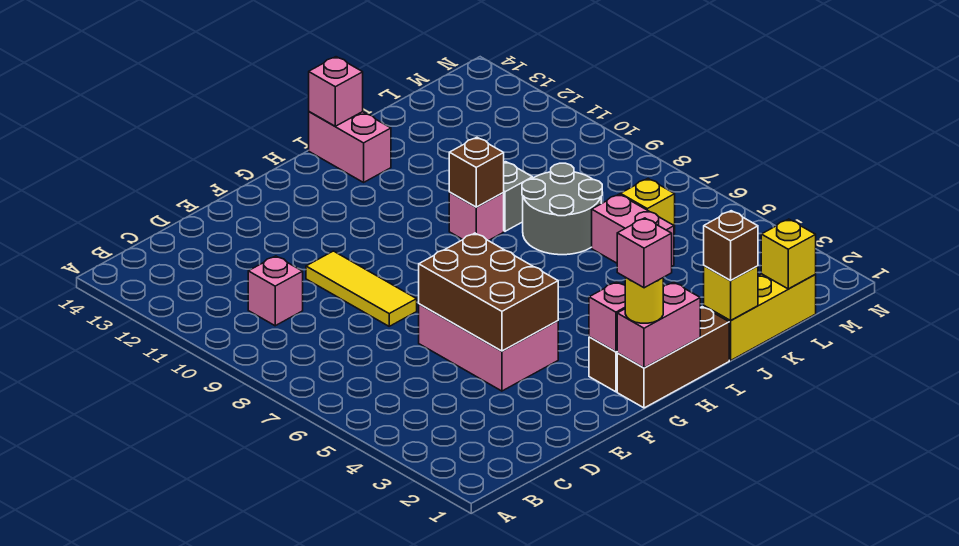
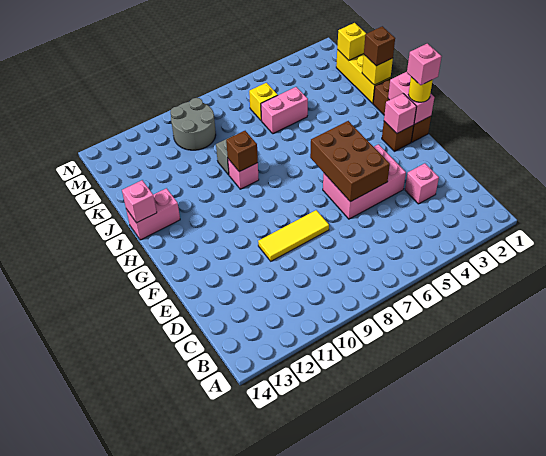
pink 1x1 brick [248,256,303,326] -> pink 1x1 brick moved to [405,163,439,204]
brown 2x3 brick [419,233,558,351] -> brown 2x3 brick turned to [310,121,390,202]
grey 2x2 round brick [522,163,602,255] -> grey 2x2 round brick moved to [170,98,216,150]

